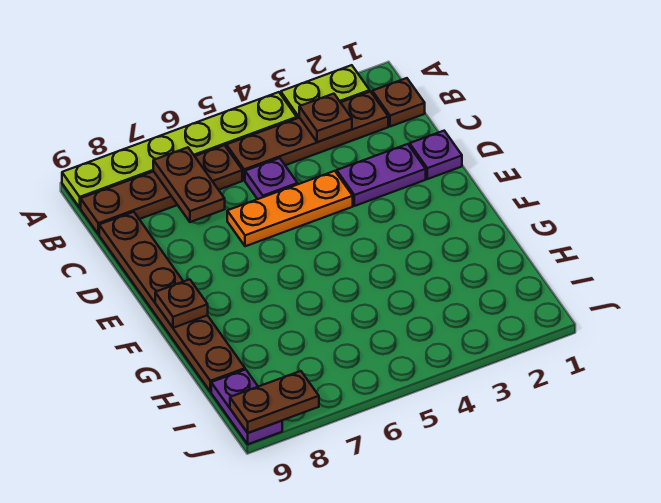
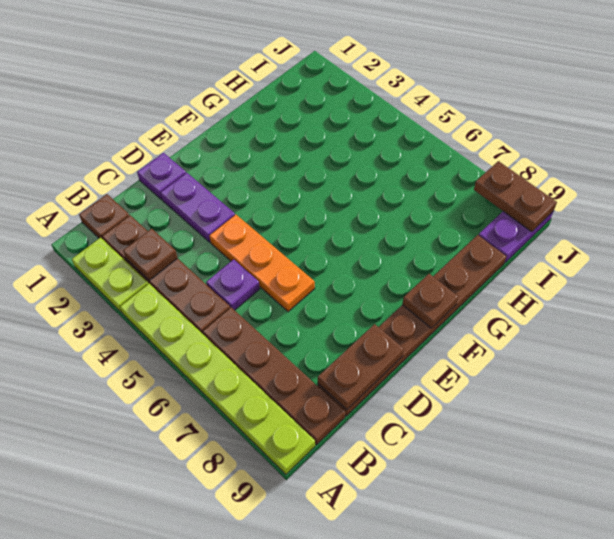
brown 1x2 plate [153,147,225,222] -> brown 1x2 plate moved to [318,324,404,410]

